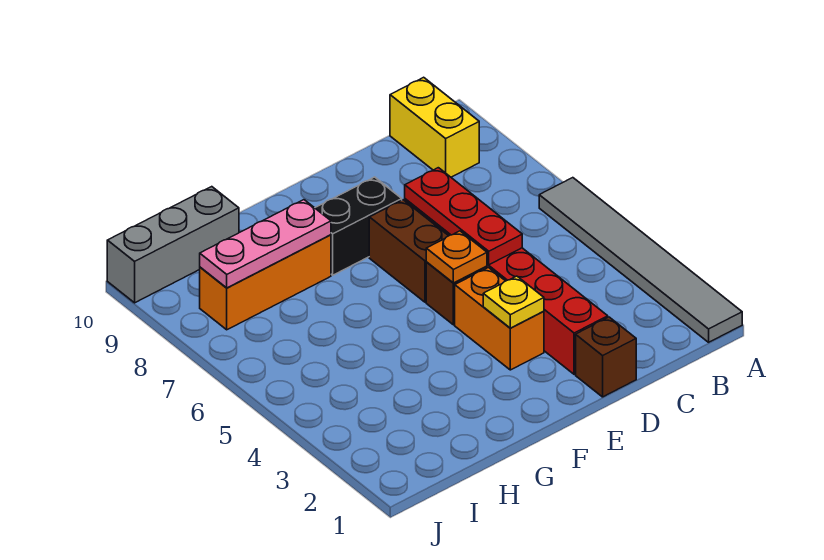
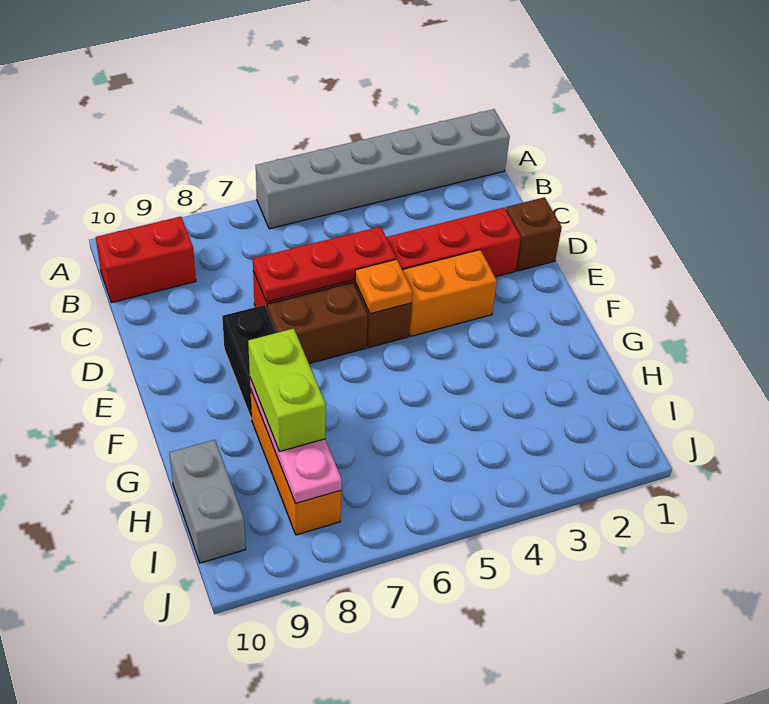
grey 1x6 tile [539,178,742,342] -> grey 1x6 brick [256,109,510,229]
yellow 1x2 brick [390,77,479,177] -> red 1x2 brick [96,217,196,303]
yellow 1x1 plate [483,276,544,328] -> none
none -> lime 1x2 brick [248,329,326,452]
grey 1x3 brick [107,187,239,303] -> grey 1x2 brick [169,440,246,563]

